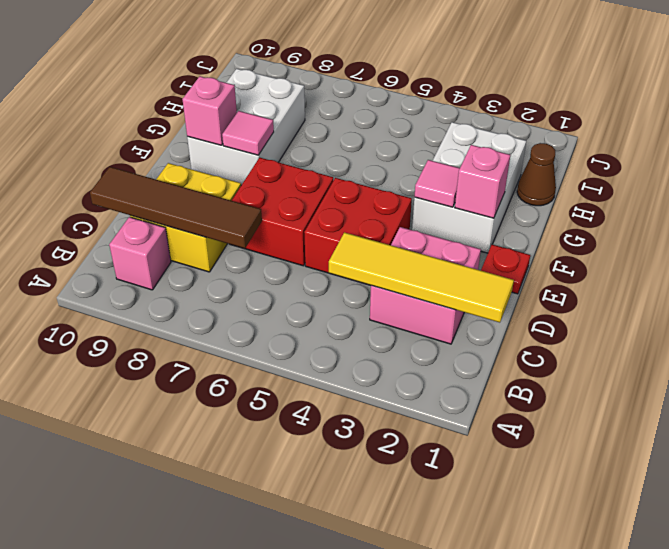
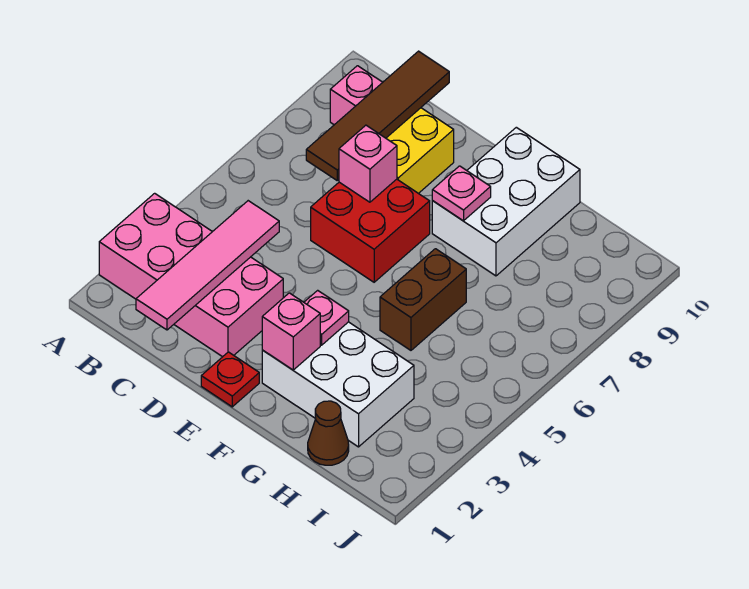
yellow 1x4 tile [329,232,514,323] -> pink 1x4 tile [136,201,279,330]
pink 2x2 brick [370,227,481,344] -> pink 2x4 brick [99,193,283,357]
red 2x2 brick [304,178,412,284] -> none
pink 1x1 tile [414,160,460,207] -> pink 1x1 plate [304,290,349,345]
white 2x3 brick [187,69,305,185] -> white 2x3 brick turned to [432,127,580,276]
pink 1x1 tile [222,111,274,155] -> pink 1x1 plate [432,166,491,221]
pink 1x1 brick [182,76,237,145] -> pink 1x1 brick moved to [339,125,397,202]
none -> brown 1x2 brick [380,249,466,350]

